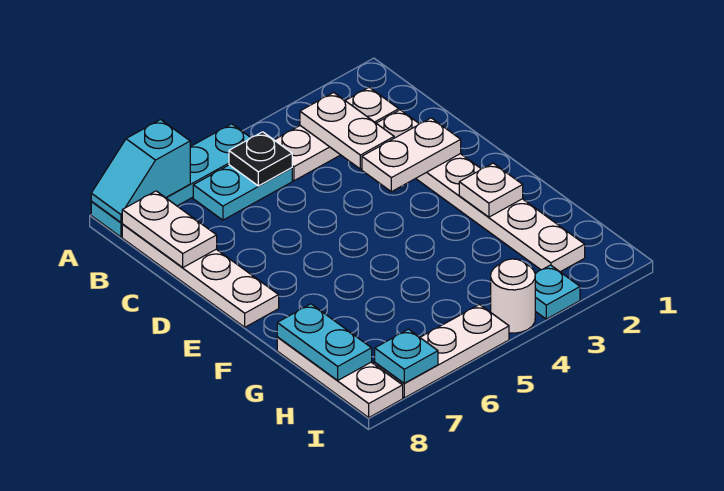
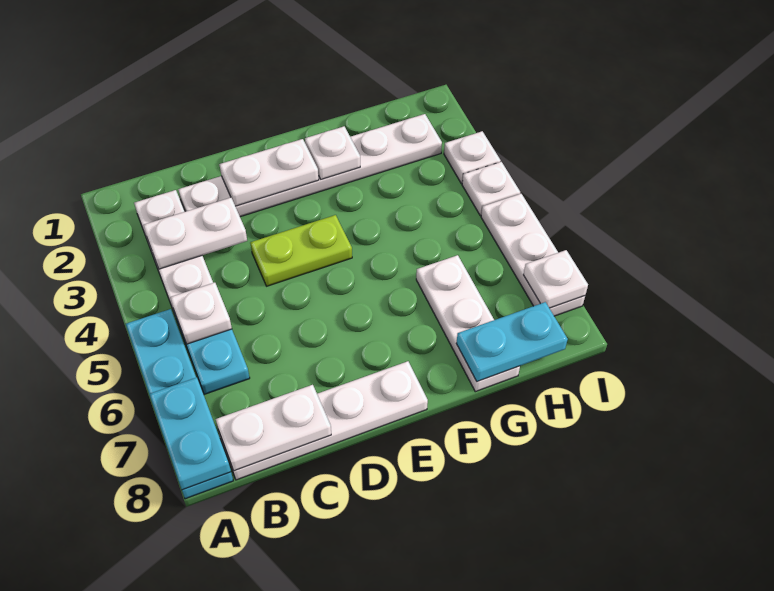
cyan 1x2 slope [91,120,190,222] -> cyan 1x2 plate [149,378,231,490]
black 1x1 plate [229,132,292,186] -> white 1x1 plate [170,283,232,344]
white 1x2 plate [362,118,461,192] -> white 1x2 plate turned to [219,139,319,206]
none -> lime 1x2 plate [250,215,352,286]
white 1x3 plate [277,337,403,417] -> white 1x3 plate turned to [416,255,520,392]
cyan 1x1 plate [535,265,580,319] -> white 1x1 plate [444,131,501,184]
white 1x1 round brick [491,259,535,333] -> white 1x1 plate [462,162,520,216]
cyan 1x1 plate [375,329,438,383] -> white 1x1 plate [524,250,588,308]

